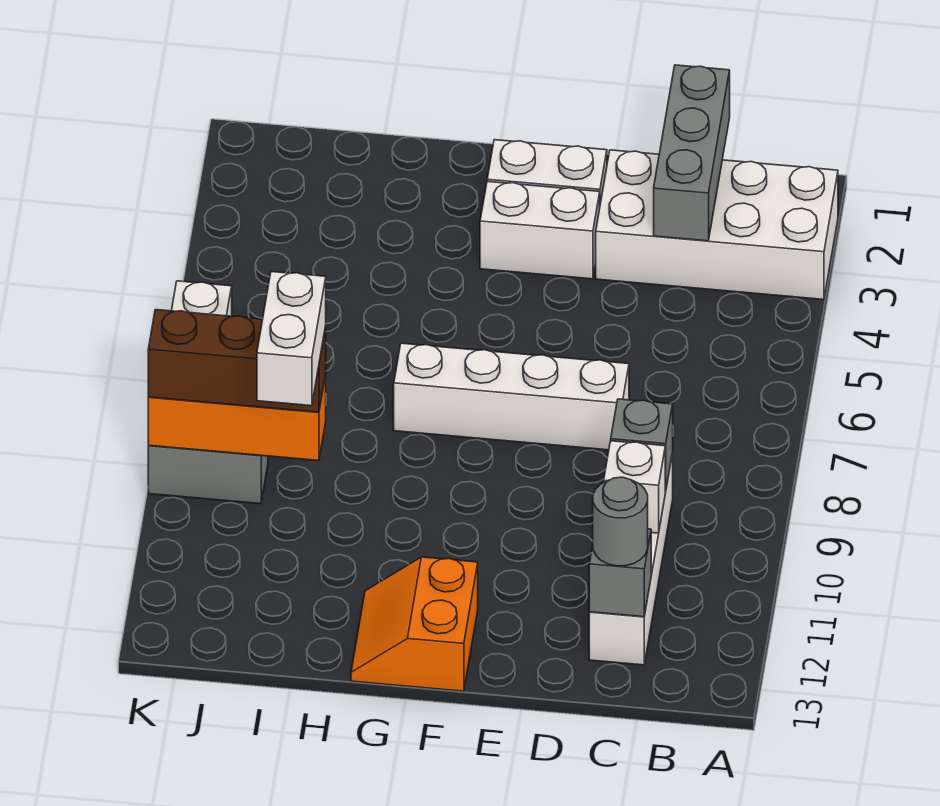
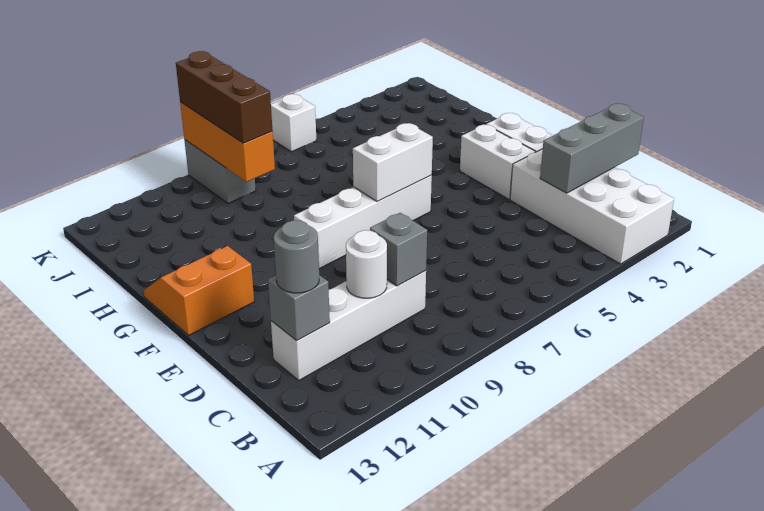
white 1x1 brick [604,441,665,533] -> white 1x1 round brick [346,230,387,298]
white 1x4 brick [394,343,629,450] -> white 1x4 brick turned to [294,175,432,269]
white 1x2 brick [257,272,326,406] -> white 1x2 brick moved to [353,123,433,202]

